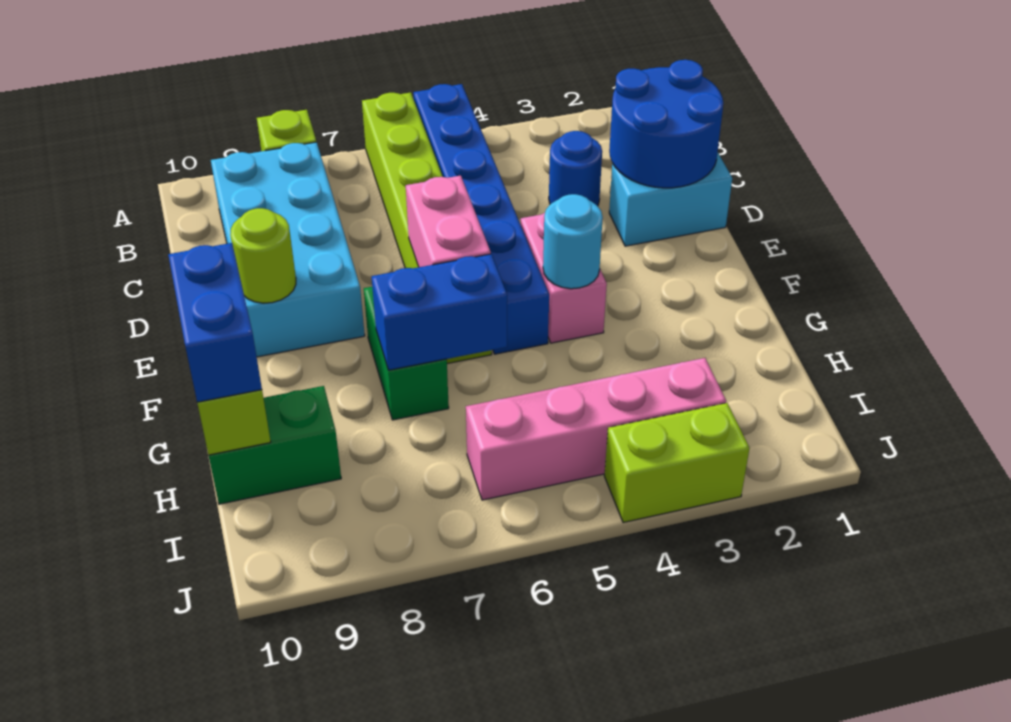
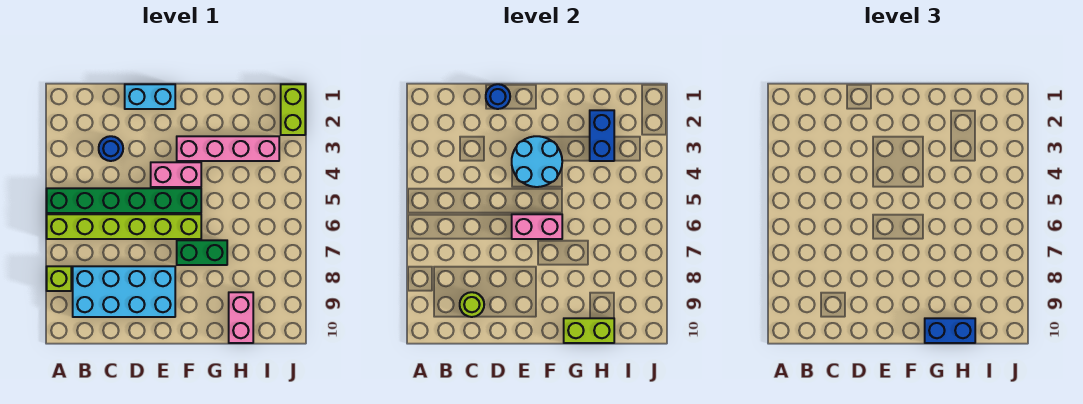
blue 1x6 brick [413,84,549,354] -> green 1x6 brick [47,188,201,213]
blue 2x2 round brick [609,60,723,188] -> blue 1x1 round brick [486,84,510,109]
cyan 1x2 brick [609,152,732,246] -> cyan 1x2 brick turned to [125,84,175,109]
lime 1x1 round brick [230,208,296,303] -> lime 1x1 round brick moved to [460,292,484,317]
cyan 1x1 round brick [543,194,603,289] -> cyan 2x2 round brick [512,136,562,187]
blue 1x2 brick [372,254,507,370] -> blue 1x2 brick moved to [590,110,614,161]
green 1x2 brick [208,386,341,504] -> pink 1x2 brick [229,292,253,343]
pink 1x4 brick [466,358,726,500] -> pink 1x4 brick turned to [177,136,279,161]
lime 1x2 brick [604,403,750,523] -> lime 1x2 brick moved to [281,84,305,135]

